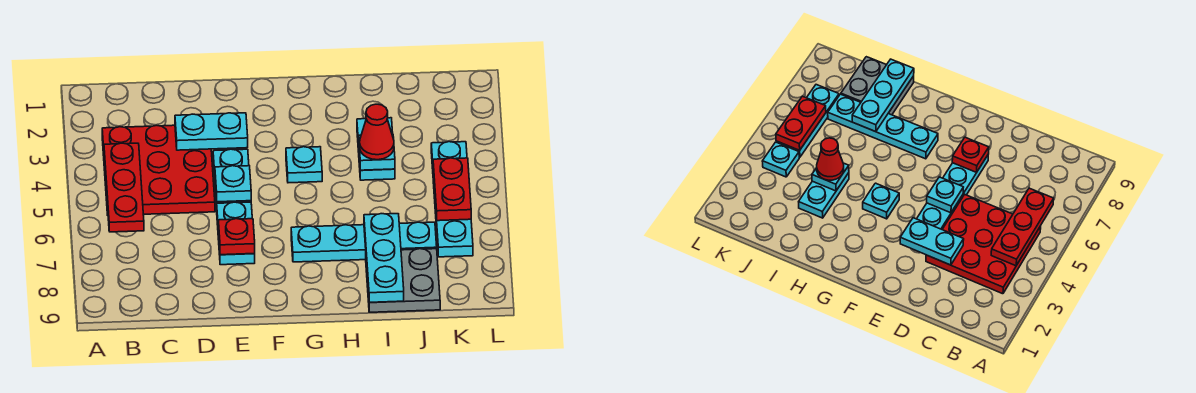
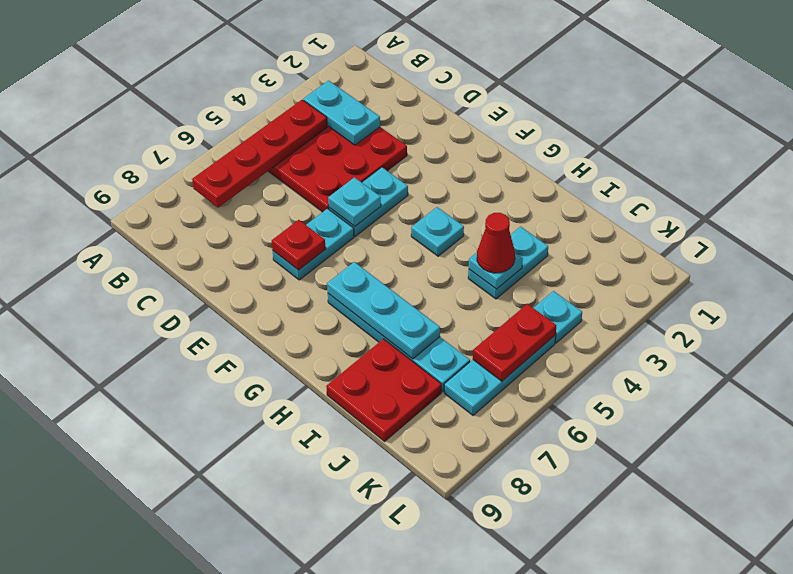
red 1x3 plate [104,143,144,232] -> red 1x4 plate [192,100,327,208]
cyan 1x2 plate [175,113,248,150] -> cyan 1x2 plate moved to [303,80,380,145]
cyan 1x3 plate [364,214,404,302] -> cyan 1x3 plate turned to [327,262,440,359]
grey 2x2 plate [366,249,440,312] -> red 2x2 plate [326,339,441,441]

